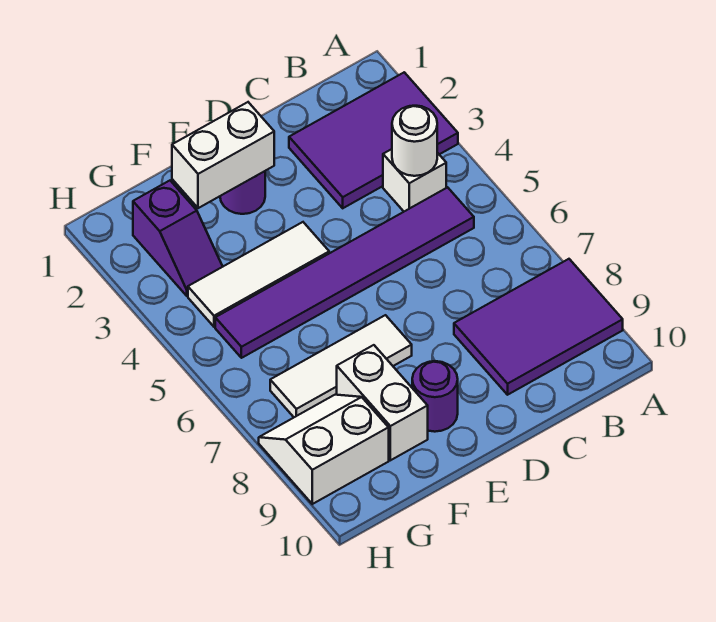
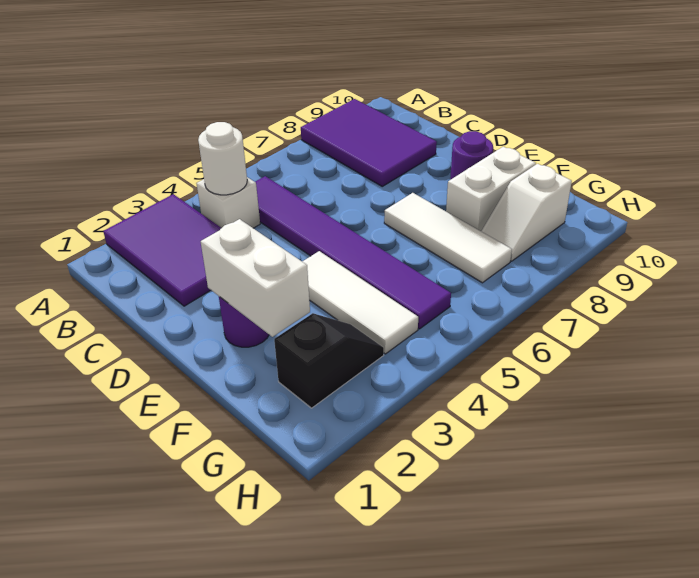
purple 1x2 slope [133,181,223,296] -> black 1x2 slope [274,313,384,408]
white 2x2 slope [259,395,389,504] -> white 1x2 slope [481,164,572,261]

